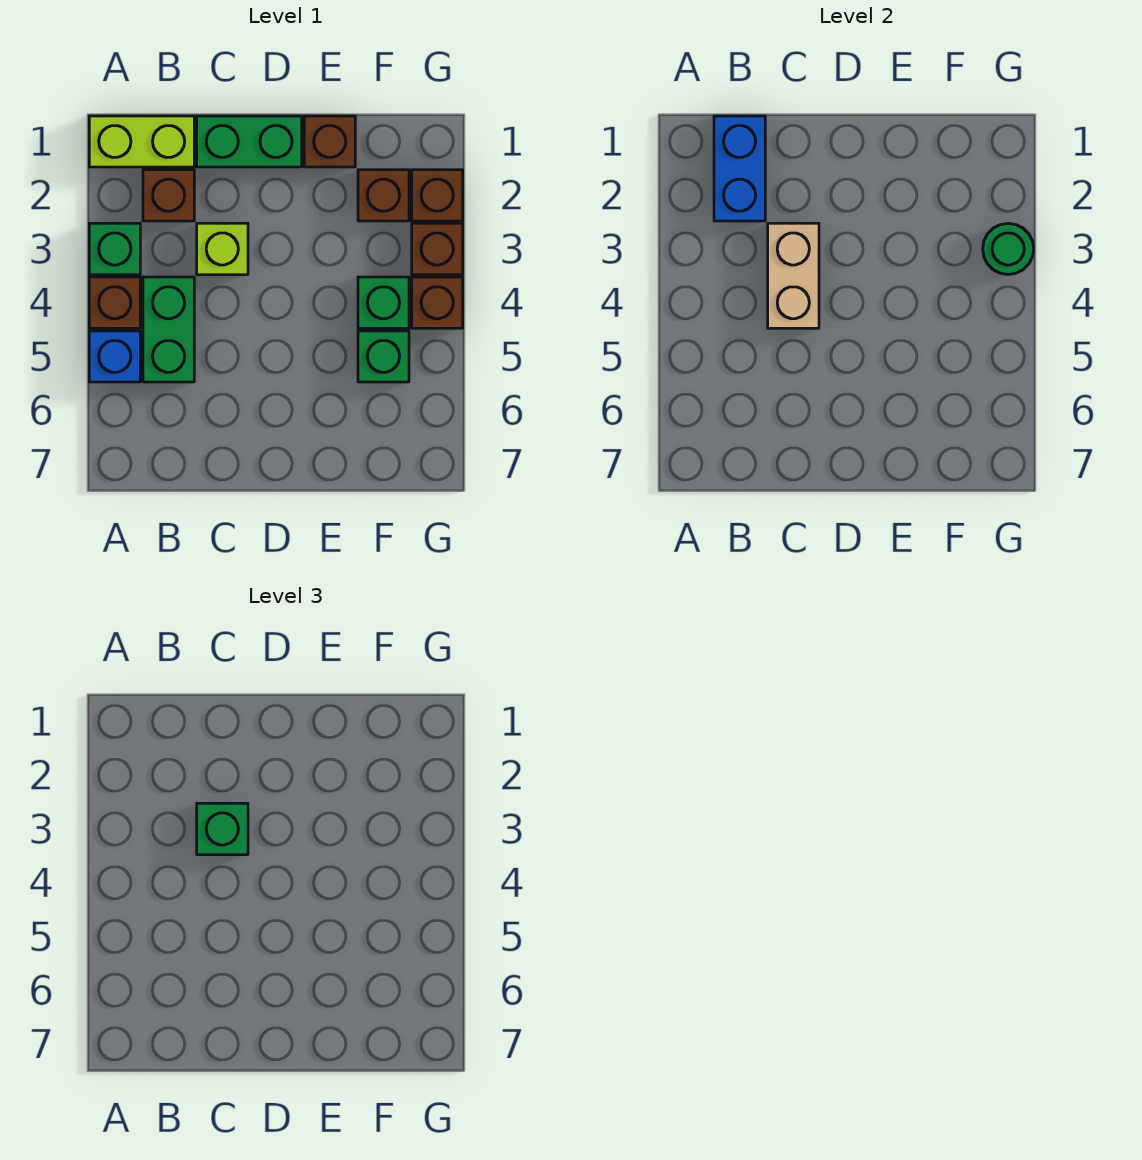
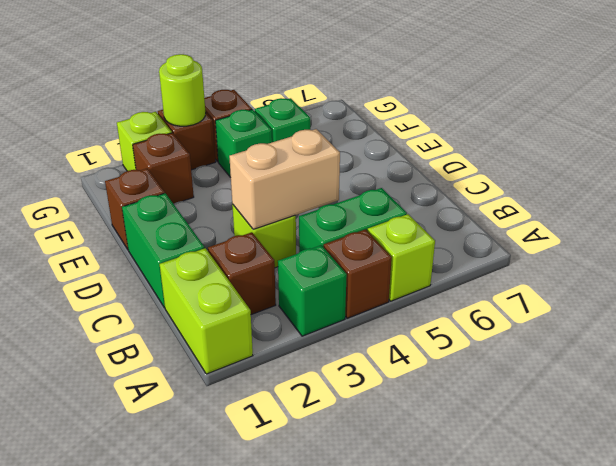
blue 1x1 brick [89,331,140,382] -> lime 1x1 brick [368,214,435,301]
blue 1x2 brick [714,116,765,221] -> none
green 1x1 brick [197,803,248,855] -> none
brown 1x1 brick [412,170,463,221] -> lime 1x1 brick [117,112,172,171]
green 1x1 round brick [983,223,1034,275] -> lime 1x1 round brick [159,54,206,126]

